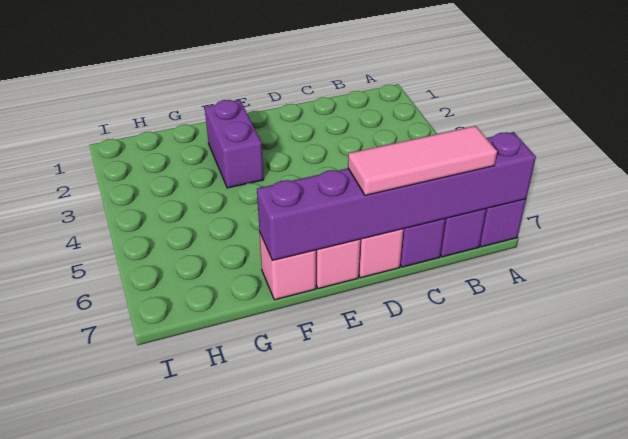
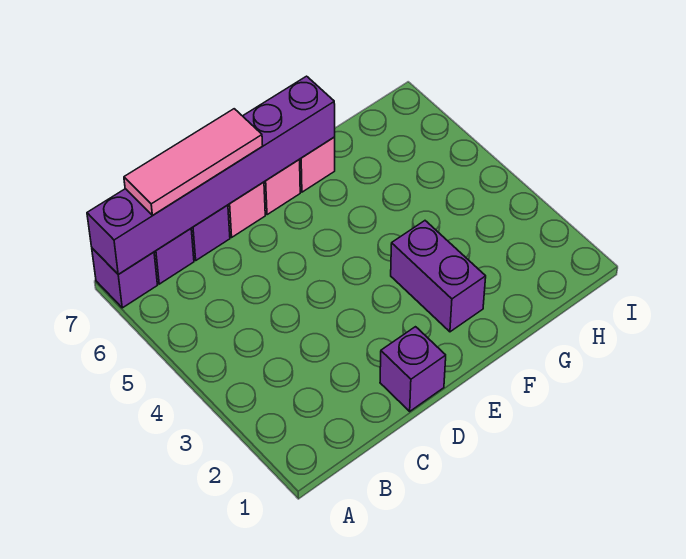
none -> purple 1x1 brick [380,327,446,411]

